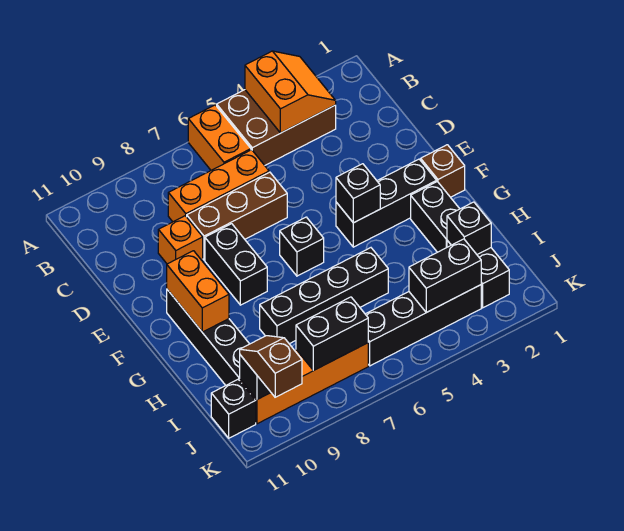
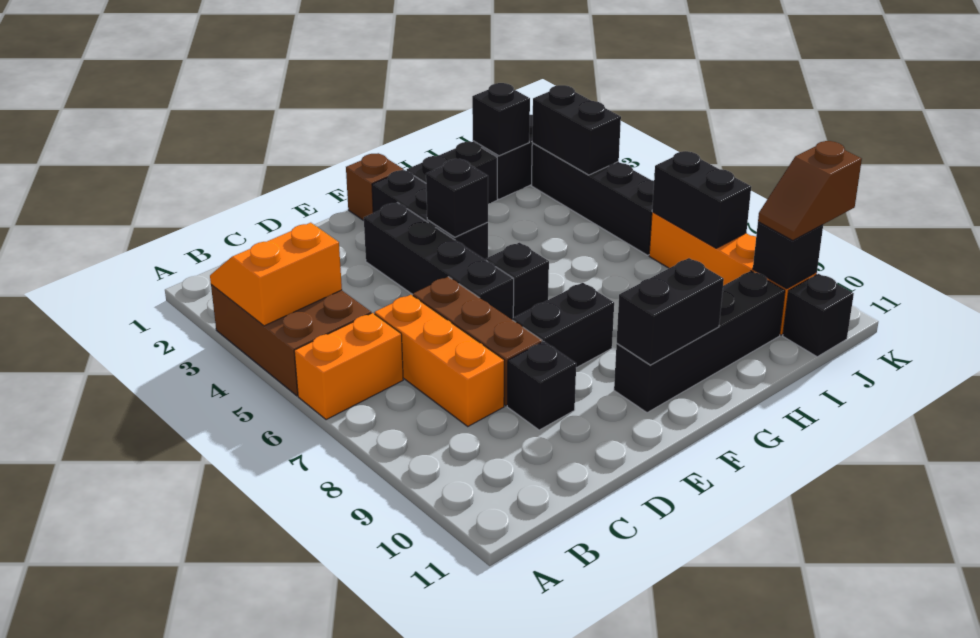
orange 1x1 brick [158,216,203,264] -> black 1x1 brick [507,341,576,430]
orange 1x2 brick [167,251,229,332] -> black 1x2 brick [617,258,724,365]
black 1x4 brick [260,248,388,344] -> black 1x4 brick moved to [364,203,514,320]

